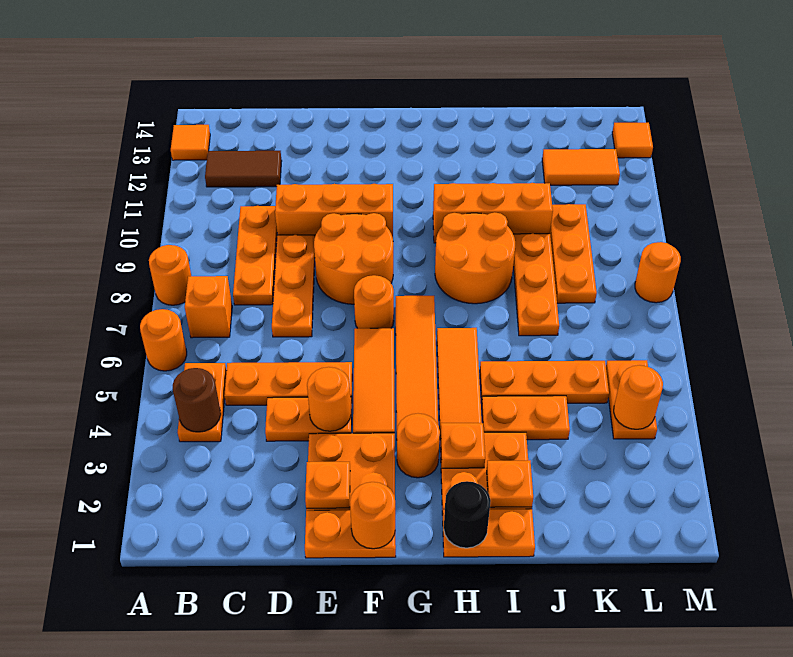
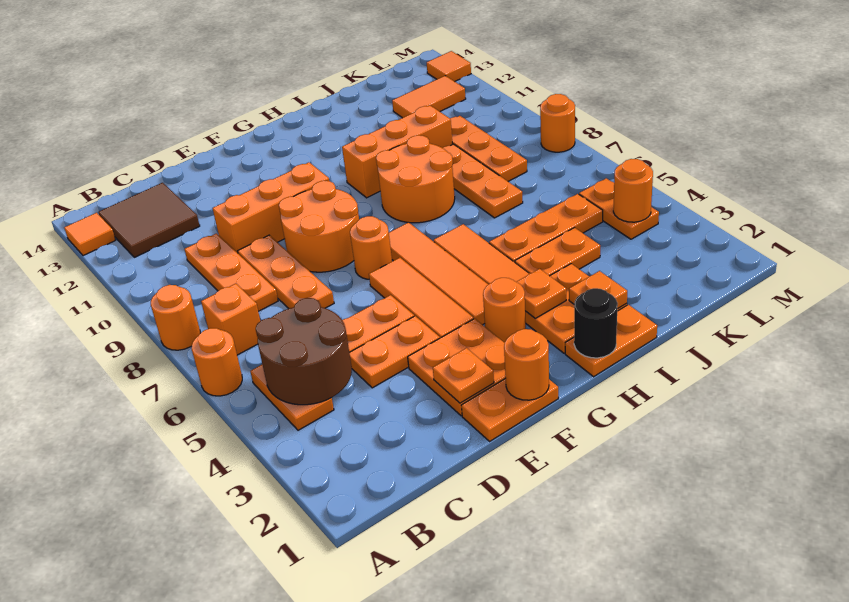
brown 1x1 round brick [173,368,221,432] -> brown 2x2 round brick [256,298,352,405]
brown 1x2 tile [205,151,282,187] -> brown 2x2 tile [98,183,200,257]
orange 1x1 round brick [307,367,351,431] -> none

